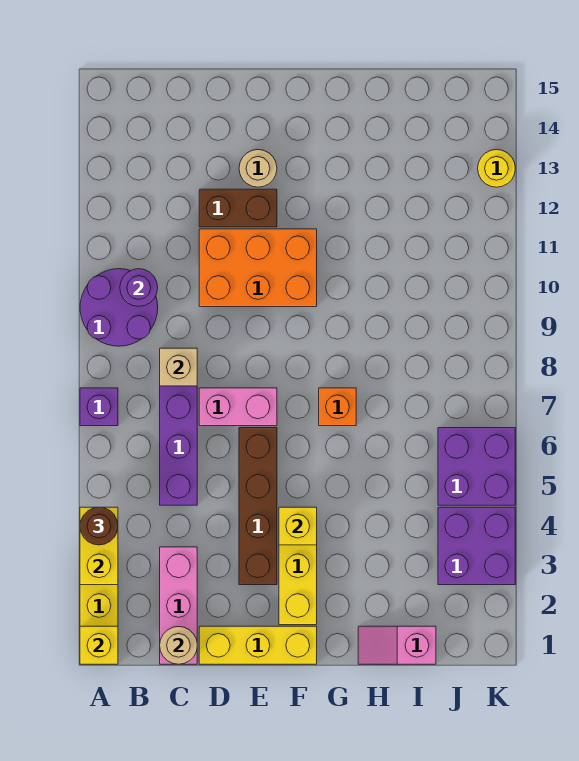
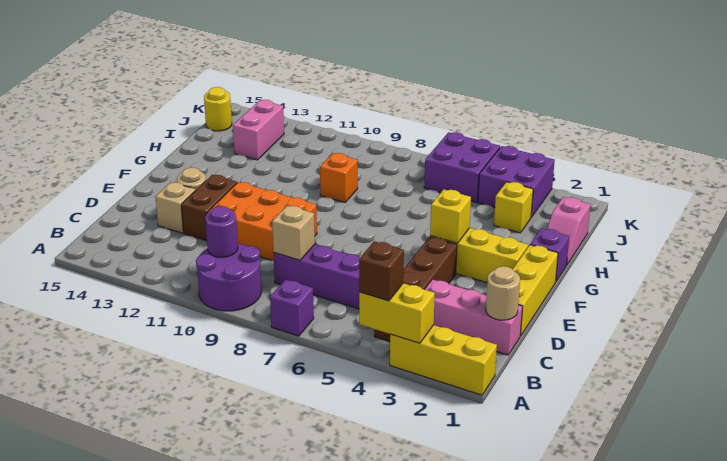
yellow 1x1 brick [80,626,118,664] -> yellow 1x1 brick moved to [494,182,533,233]
brown 1x1 round brick [80,507,118,545] -> brown 1x1 brick [359,241,404,301]
pink 1x2 brick [199,388,277,426] -> pink 1x2 brick moved to [233,100,284,160]
orange 2x3 brick [199,229,317,307] -> orange 2x3 brick turned to [208,182,317,261]
none -> tan 1x1 brick [155,182,196,233]
brown 1x4 brick [239,428,277,585] -> brown 1x4 brick turned to [374,237,457,341]
none -> purple 1x1 brick [530,228,569,281]
orange 1x1 brick [319,388,356,426] -> orange 1x1 brick moved to [320,153,358,202]
yellow 1x1 round brick [478,149,515,187] -> yellow 1x1 round brick moved to [204,87,232,131]

